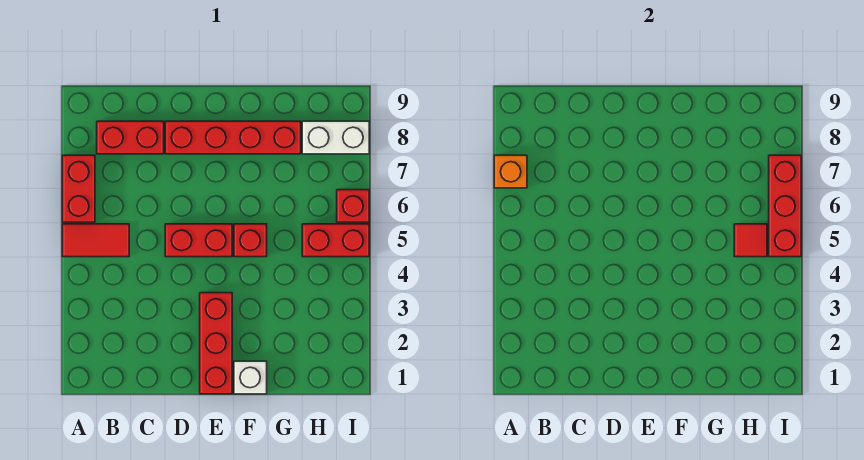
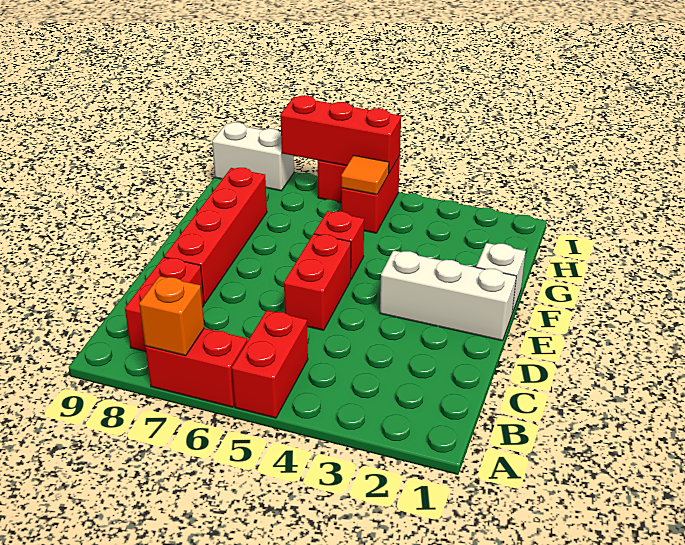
red 1x2 tile [62,224,129,257] -> red 1x2 brick [232,310,308,418]
red 1x3 brick [200,293,232,394] -> white 1x3 brick [380,250,516,341]
red 1x1 tile [734,224,767,257] -> orange 1x1 tile [341,155,389,195]
white 1x2 brick [302,121,369,154] -> white 1x2 brick turned to [212,122,294,191]

